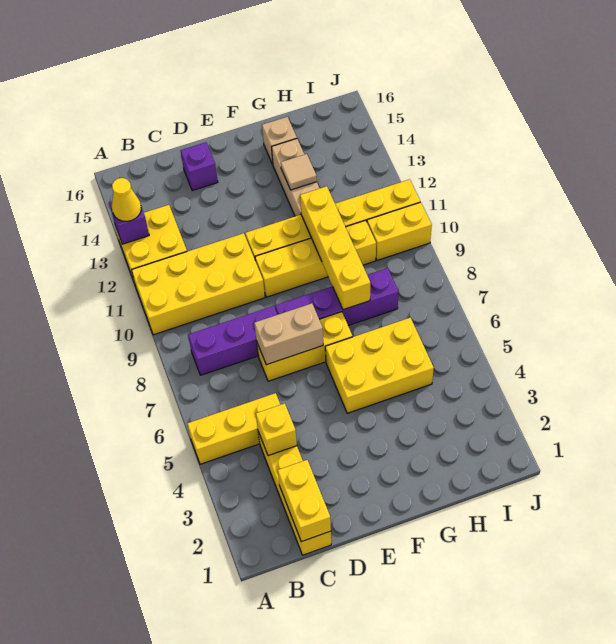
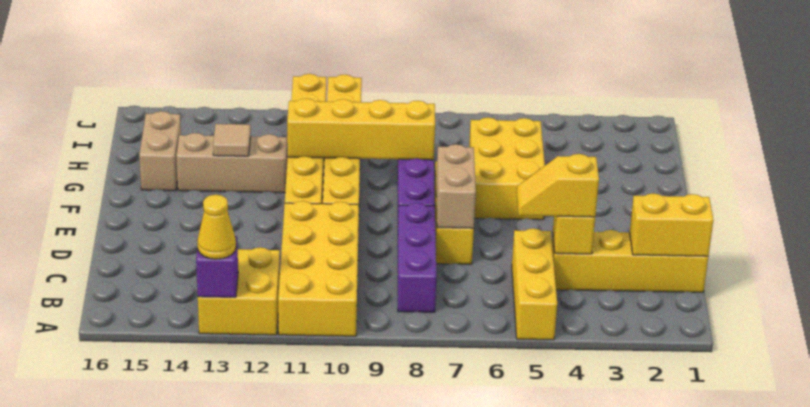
none -> yellow 1x2 slope [517,154,599,217]
purple 1x1 brick [181,142,218,191] -> none
tan 1x1 brick [262,117,297,164] -> tan 1x2 brick [139,111,181,191]

